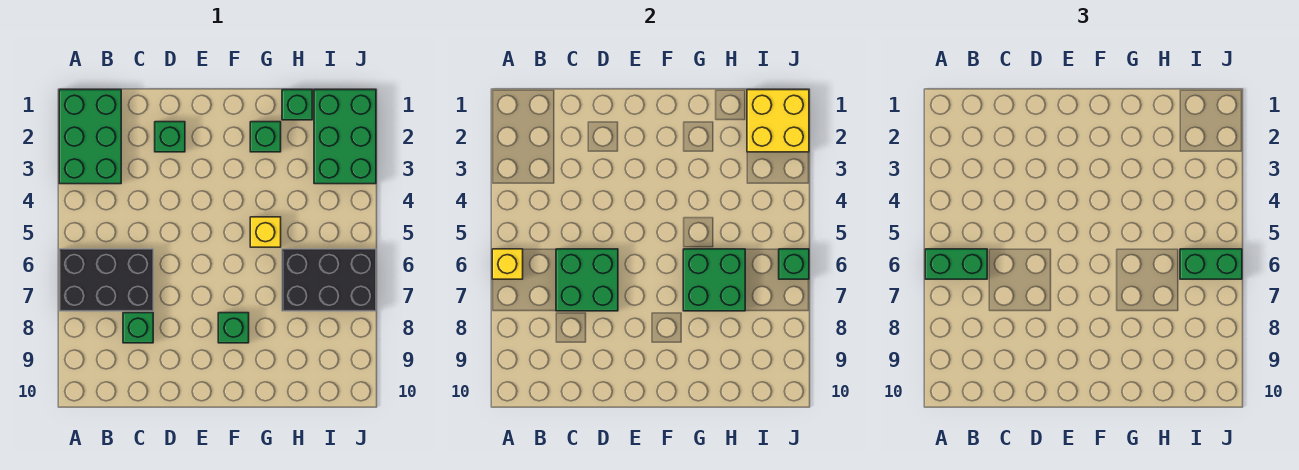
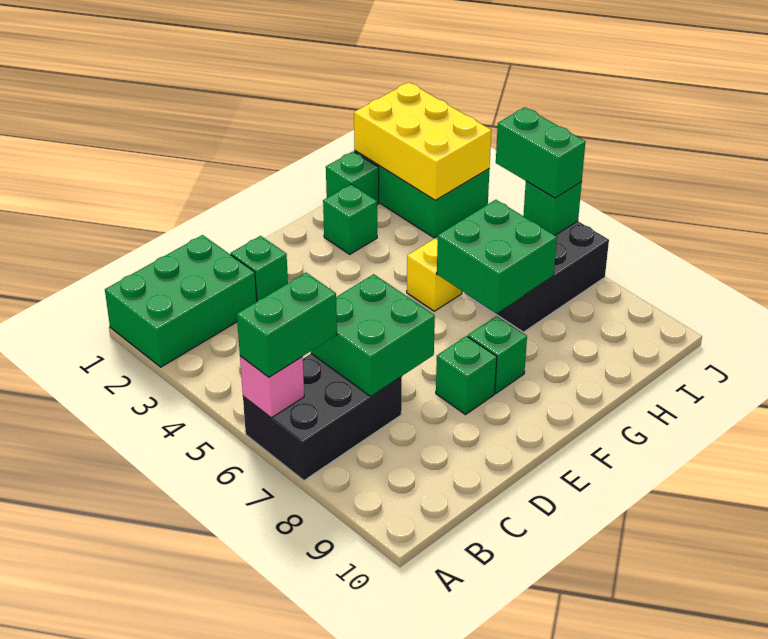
green 2x3 brick [59,90,121,184] -> green 2x3 brick turned to [105,235,257,367]
yellow 1x1 brick [492,249,523,279] -> pink 1x1 brick [240,356,304,418]
green 1x1 brick [123,313,153,343] -> green 1x1 brick moved to [436,336,497,415]
yellow 2x2 brick [747,90,809,152] -> yellow 2x3 brick [354,82,491,200]
green 1x2 brick [1180,249,1242,279] -> green 1x2 brick turned to [496,107,585,198]

